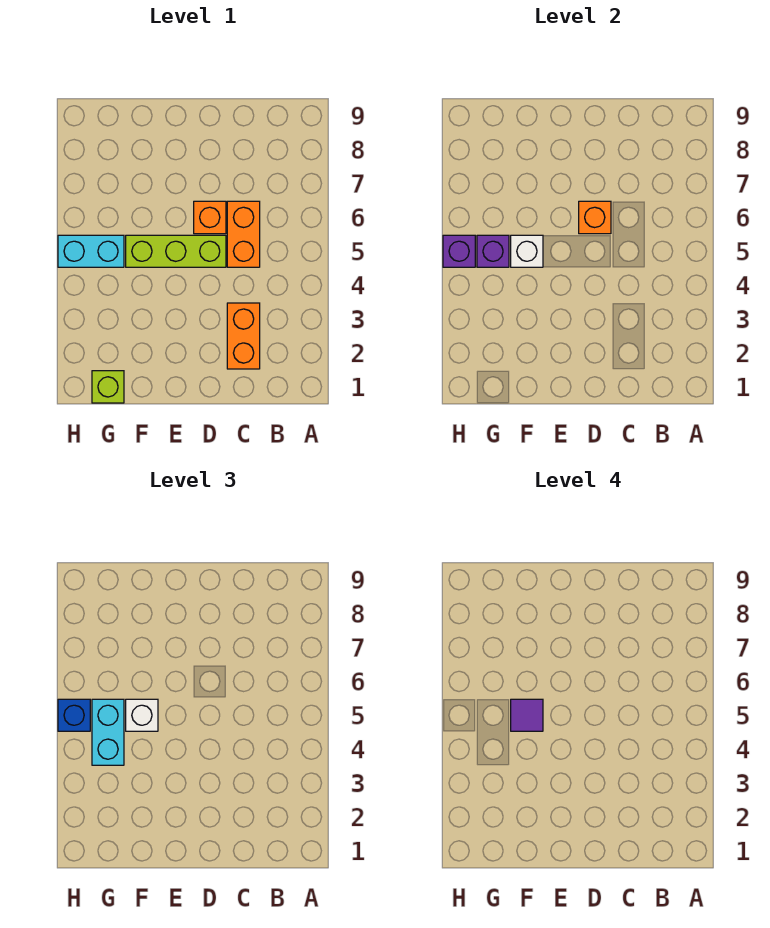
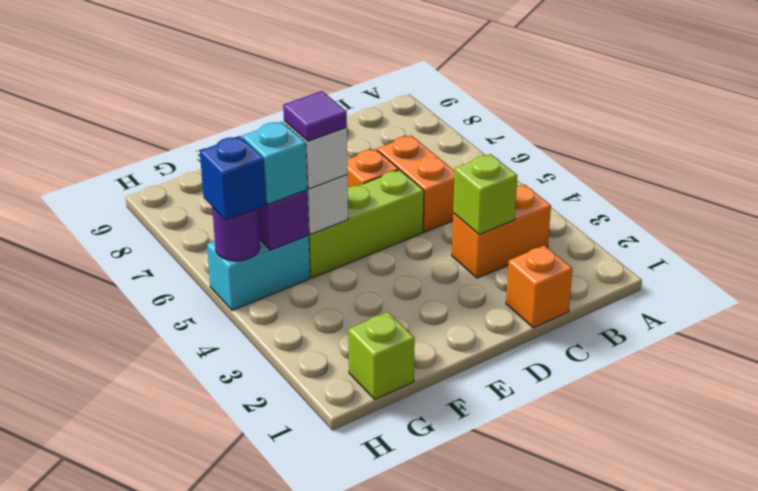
orange 1x2 brick [227,303,260,369] -> orange 1x2 brick turned to [452,184,551,278]
none -> lime 1x1 brick [453,154,517,235]
orange 1x1 brick [579,201,611,234] -> orange 1x1 brick moved to [506,245,573,328]
cyan 1x2 brick [92,699,124,765] -> cyan 1x1 brick [242,121,307,204]
purple 1x1 brick [443,235,475,267] -> purple 1x1 round brick [212,207,260,261]

